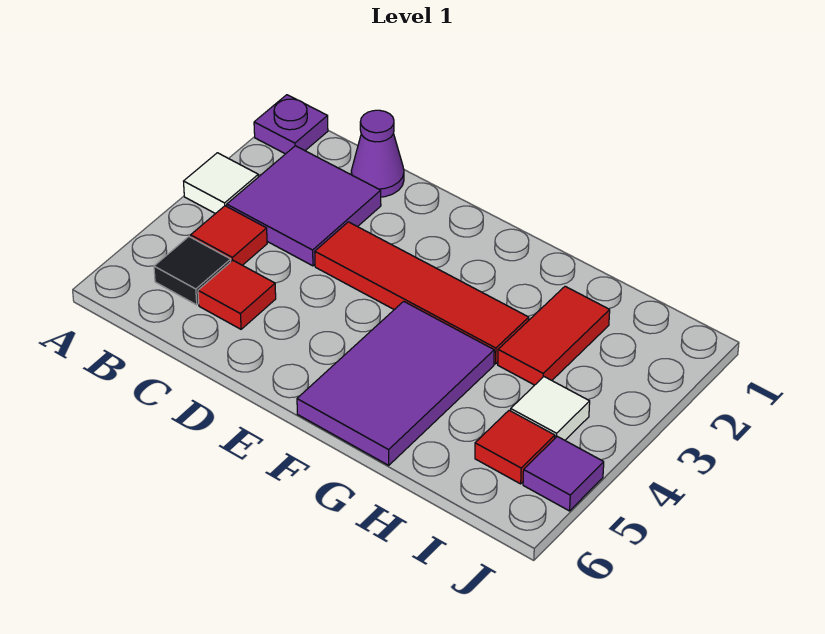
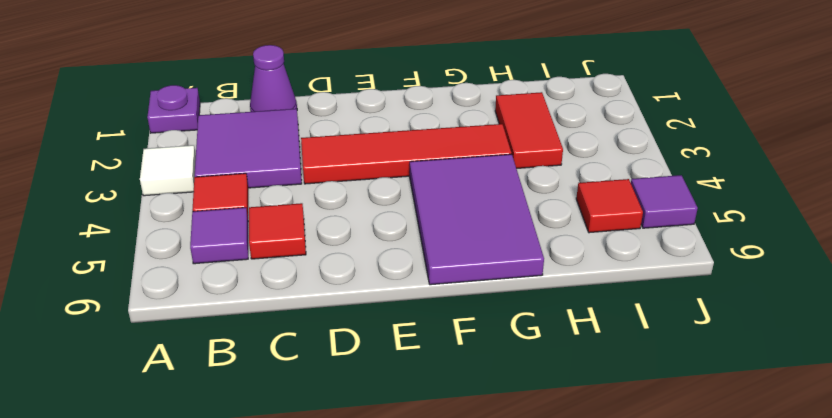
black 1x1 tile [154,237,231,305] -> purple 1x1 tile [190,208,248,264]
white 1x1 tile [511,377,590,440] -> none

